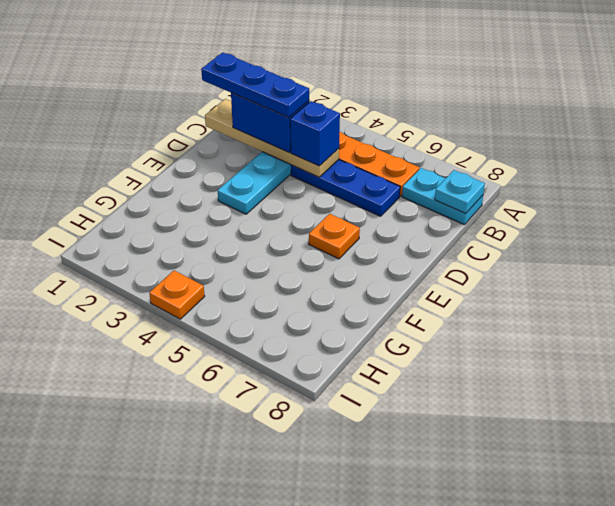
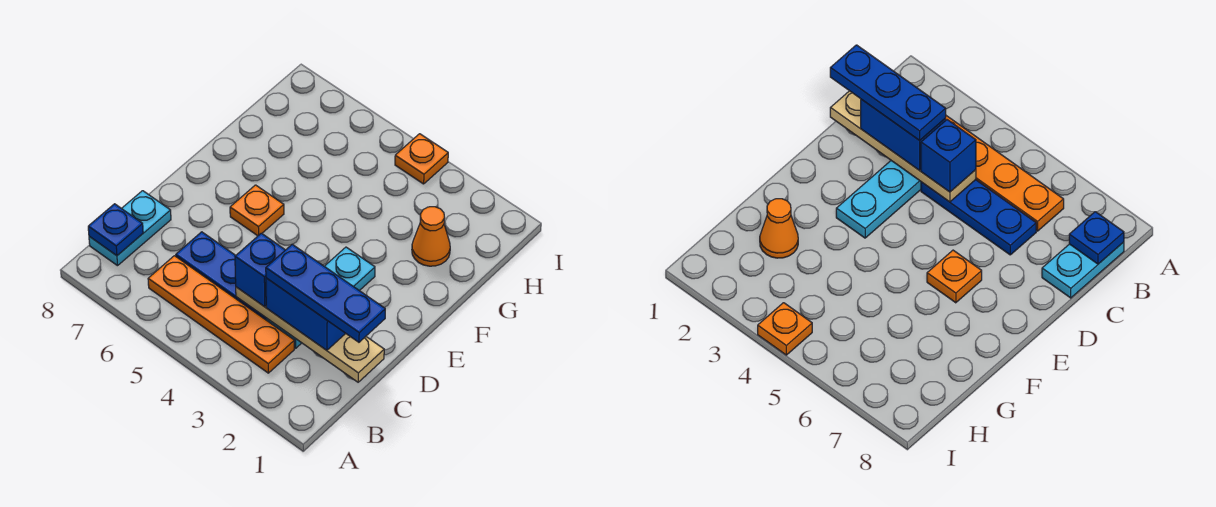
cyan 1x2 plate [402,168,483,225] -> cyan 1x2 plate turned to [89,191,171,266]
cyan 1x1 plate [435,170,485,214] -> blue 1x1 plate [88,204,143,256]
none -> orange 1x1 cone [412,207,450,266]

